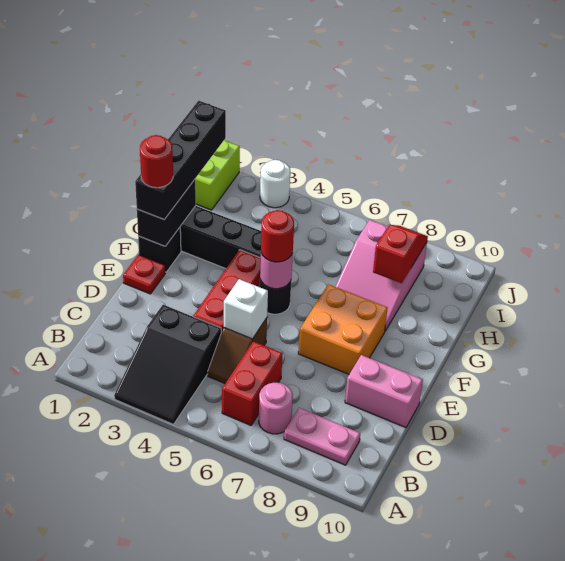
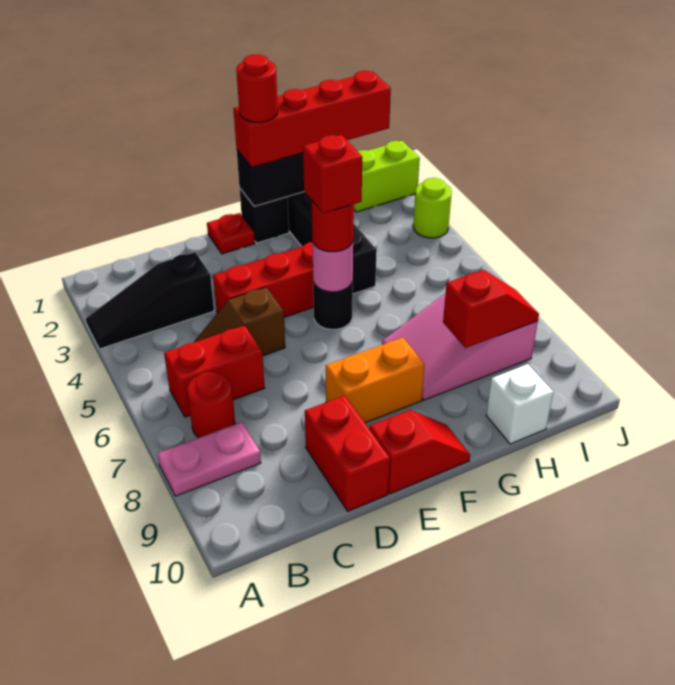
black 2x3 slope [114,305,221,424] -> black 1x3 slope [86,252,214,349]
pink 1x1 round brick [259,383,293,434] -> red 1x1 round brick [187,371,235,438]
pink 1x2 plate [284,408,360,465] -> pink 1x2 plate turned to [157,422,261,496]
white 1x1 brick [224,279,268,339] -> white 1x1 brick moved to [486,364,553,444]
pink 1x2 brick [345,355,423,428] -> red 1x2 brick [305,395,390,511]
orange 2x2 brick [298,284,387,374] -> orange 1x2 brick [326,338,425,423]
none -> red 1x2 slope [369,410,470,494]
black 1x4 brick [135,101,226,219] -> red 1x4 brick [233,71,391,167]
none -> red 1x1 brick [303,135,362,213]
white 1x1 round brick [260,160,290,208] -> lime 1x1 round brick [413,178,452,238]

